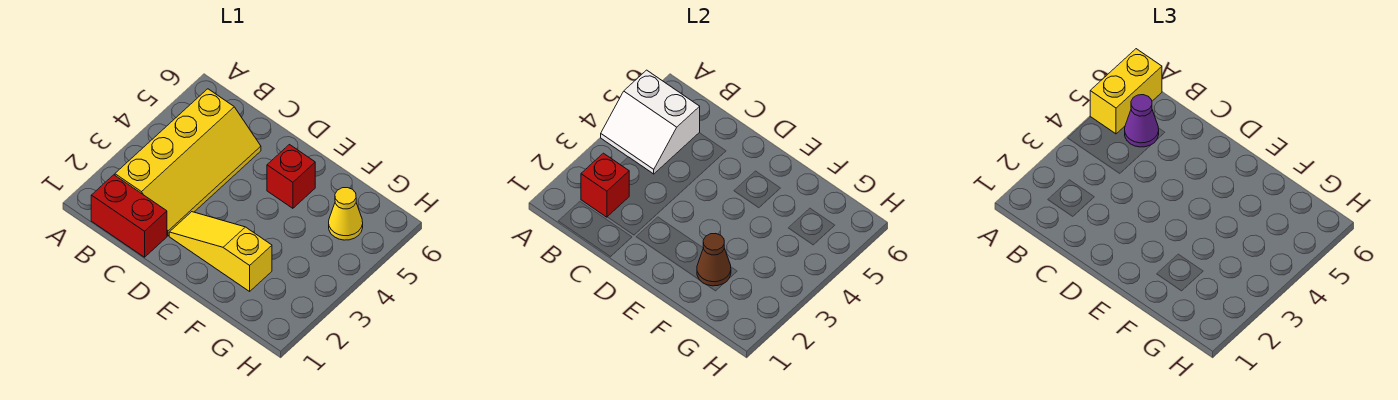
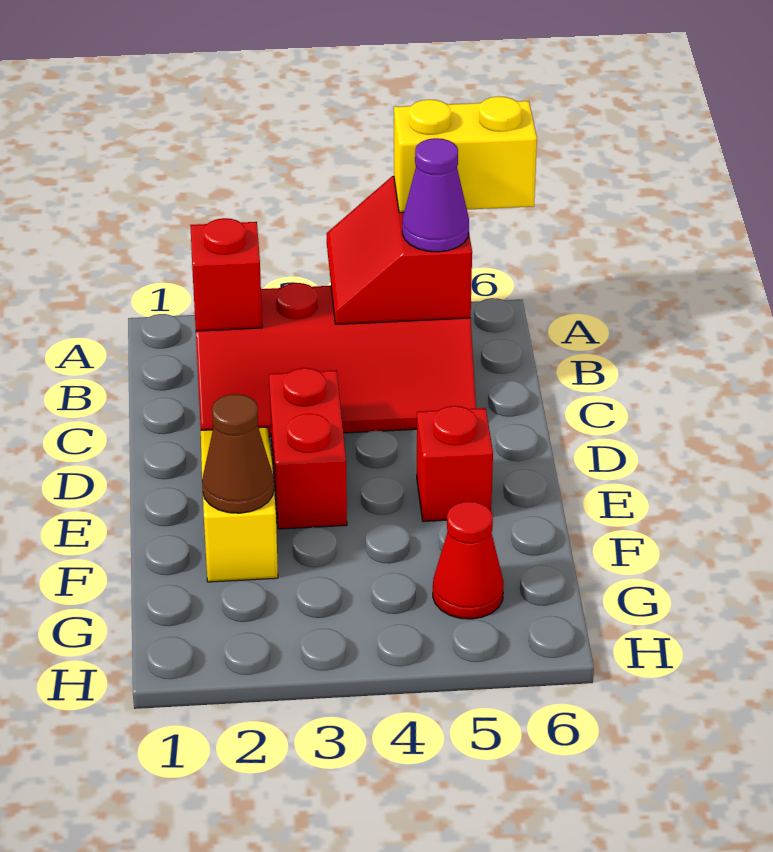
white 2x2 slope [601,70,700,174] -> red 2x2 slope [327,176,472,324]
red 1x2 brick [91,175,167,257] -> red 1x2 brick moved to [269,368,347,529]
yellow 2x4 slope [115,89,261,236] -> red 2x4 slope [196,283,476,437]
yellow 1x1 cone [329,188,363,240] -> red 1x1 cone [433,501,504,619]

